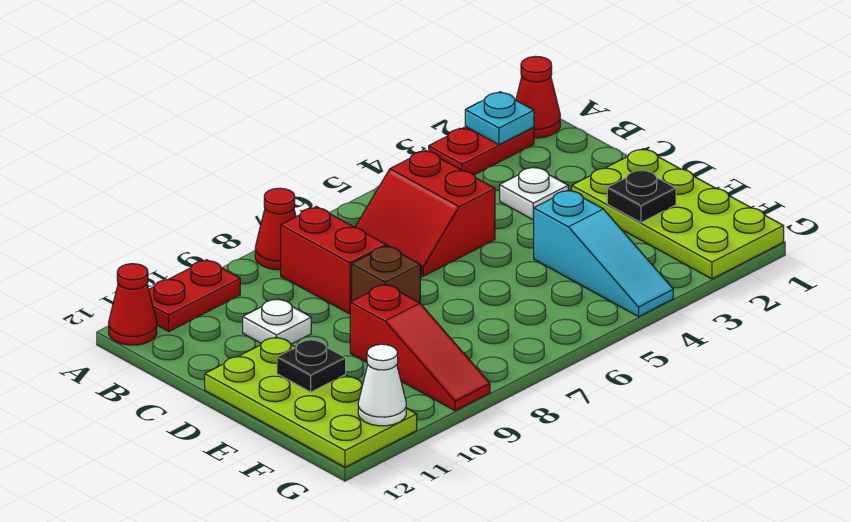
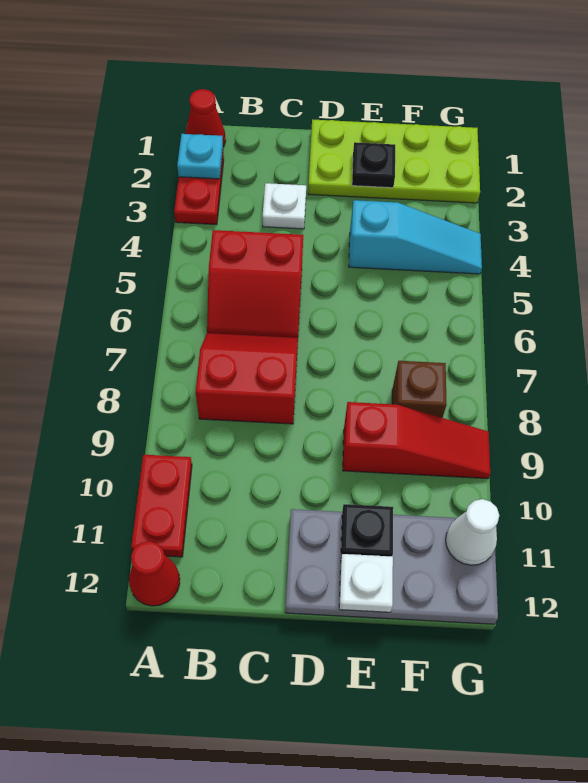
red 1x1 cone [255,188,296,270] -> none
white 1x1 plate [243,299,311,344] -> white 1x1 plate moved to [339,554,393,612]
brown 1x1 brick [352,246,420,303] -> brown 1x1 brick moved to [392,361,447,418]
lime 2x4 plate [205,337,417,467] -> grey 2x4 plate [285,509,498,624]

